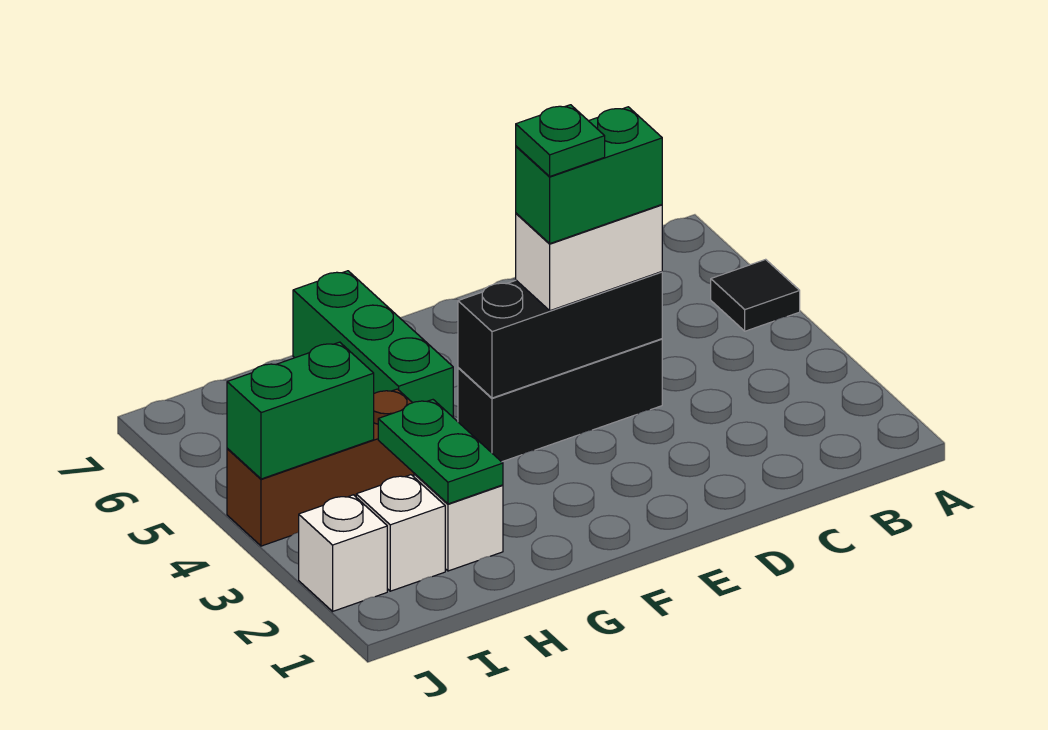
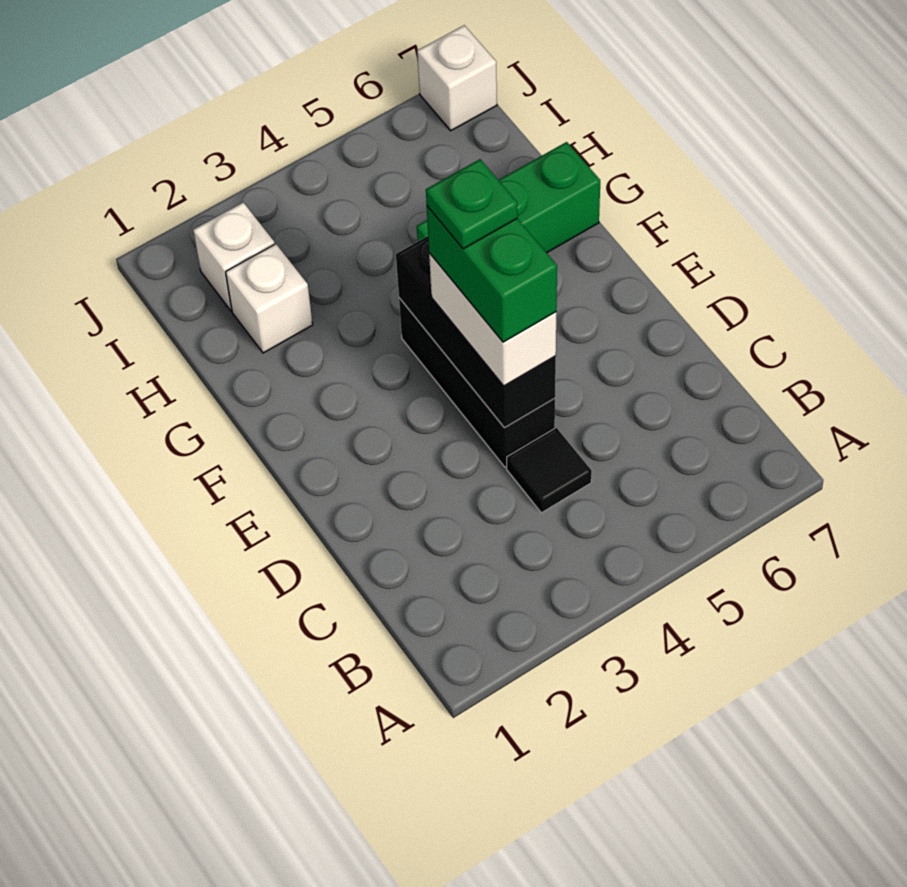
black 1x1 tile [711,259,800,331] -> black 1x1 tile moved to [507,428,592,513]
green 1x2 plate [378,400,503,504] -> none
brown 1x3 brick [227,389,414,546] -> none
green 1x2 brick [227,342,374,479] -> none
white 1x1 brick [299,495,387,611] -> white 1x1 brick moved to [417,25,497,131]

